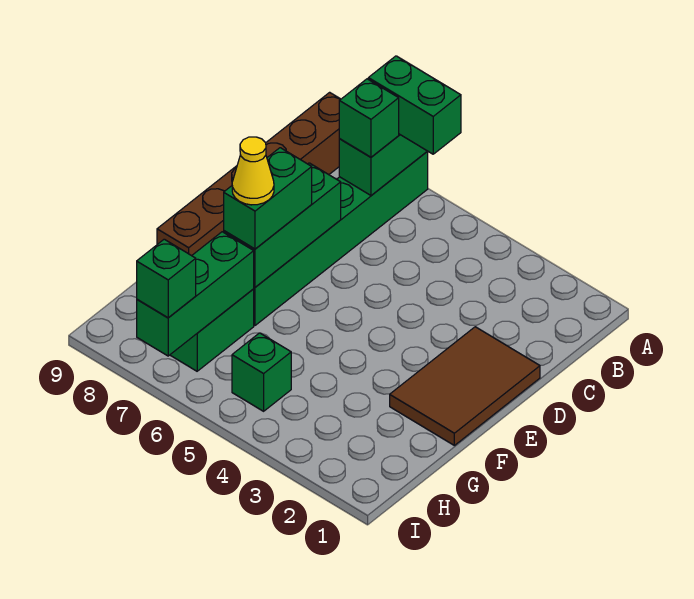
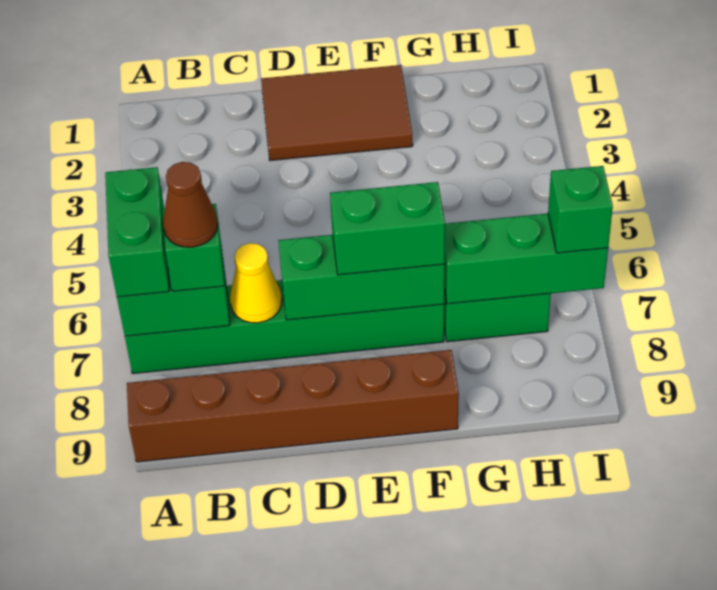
none -> brown 1x1 cone [163,162,218,247]
yellow 1x1 cone [232,137,274,205] -> yellow 1x1 cone moved to [230,243,282,323]
green 1x1 brick [232,333,291,411] -> none

